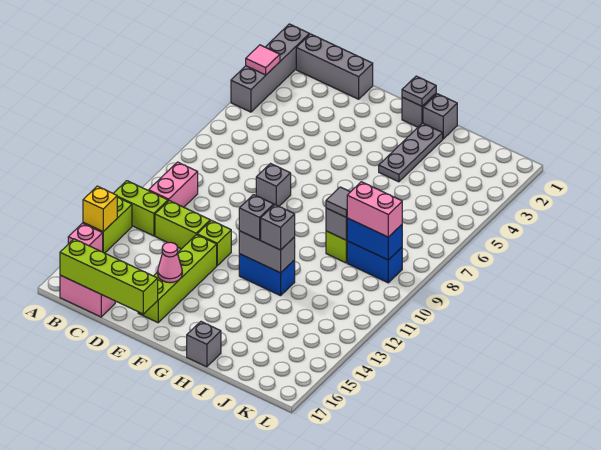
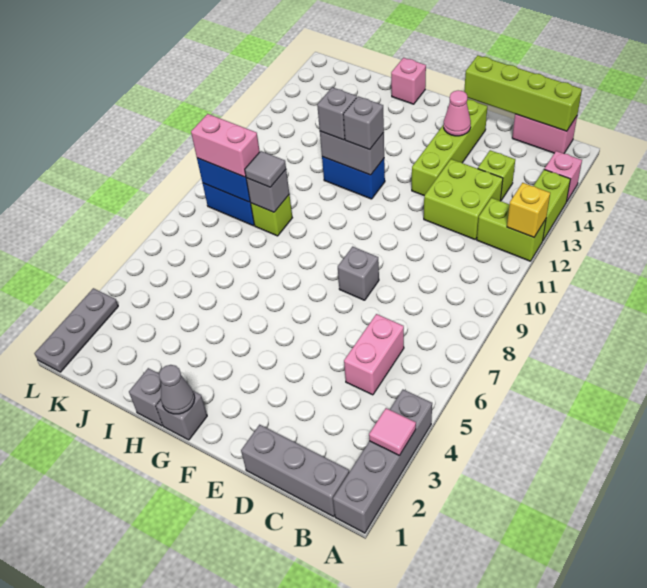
yellow 1x1 brick [83,186,117,232] -> yellow 1x1 brick moved to [507,183,550,237]
pink 1x2 brick [149,162,198,207] -> pink 1x2 brick moved to [344,314,404,395]
lime 1x2 brick [155,201,210,249] -> lime 2x2 brick [424,159,503,239]
lime 1x1 brick [197,220,231,266] -> lime 1x1 brick moved to [478,150,515,201]
grey 1x1 plate [402,76,436,106] -> grey 1x1 cone [159,365,195,414]
grey 1x3 plate [379,123,443,182] -> grey 1x3 plate moved to [34,288,118,372]
grey 1x1 brick [187,322,221,367] -> pink 1x1 brick [391,58,426,104]

